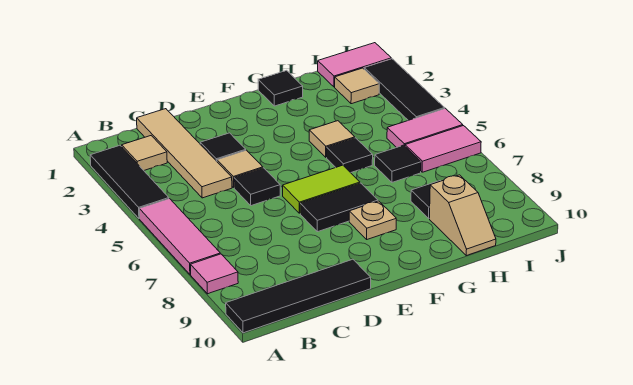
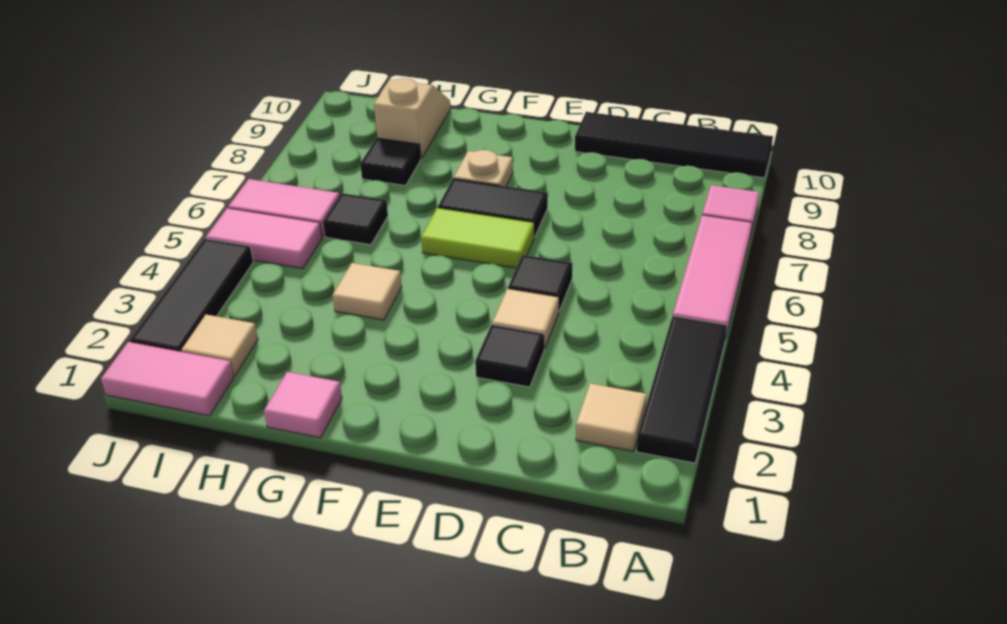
tan 1x4 tile [137,109,232,198] -> none
black 1x1 tile [258,71,303,106] -> pink 1x1 tile [264,372,342,438]
black 1x1 tile [327,138,373,173] -> none

